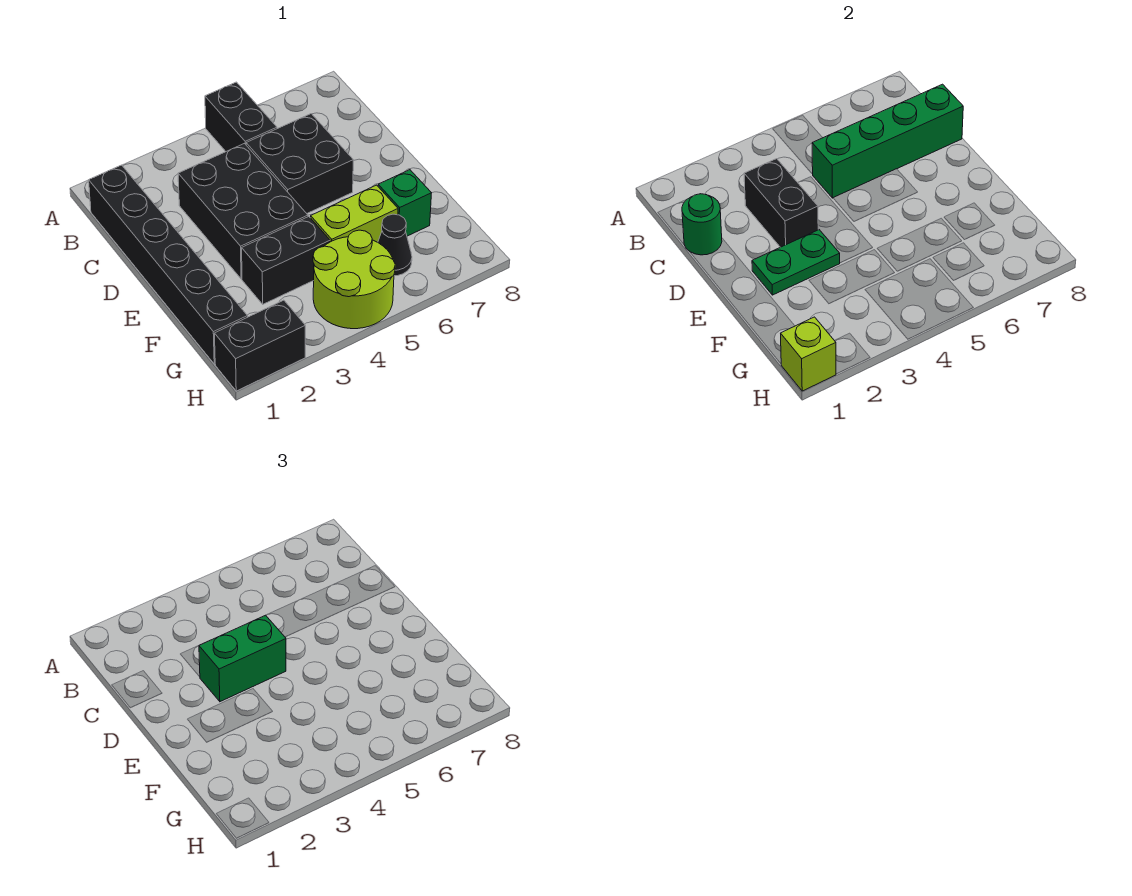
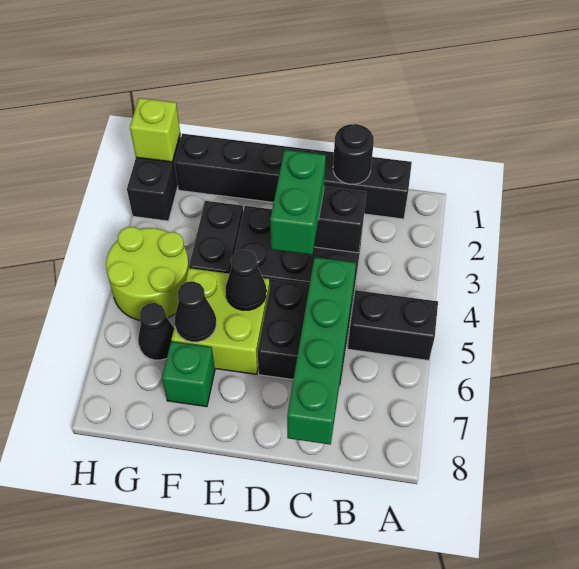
green 1x1 round brick [682,194,722,255] -> black 1x1 round brick [333,124,374,184]
green 1x2 plate [752,230,840,295] -> none
none -> black 1x1 cone [226,250,266,310]
lime 1x2 brick [311,185,398,242] -> lime 2x2 brick [171,268,270,374]
none -> black 1x1 cone [175,281,216,342]

